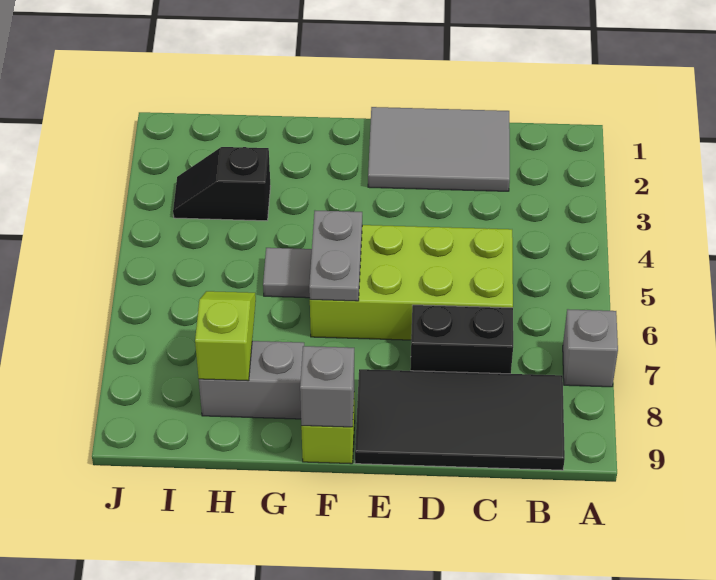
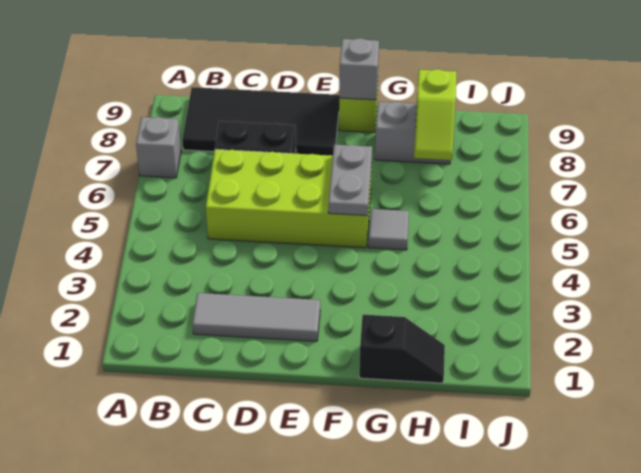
grey 2x3 tile [368,107,510,191] -> grey 1x3 tile [192,293,320,341]
black 1x2 slope [173,147,270,221] -> black 1x2 slope moved to [359,315,445,383]

